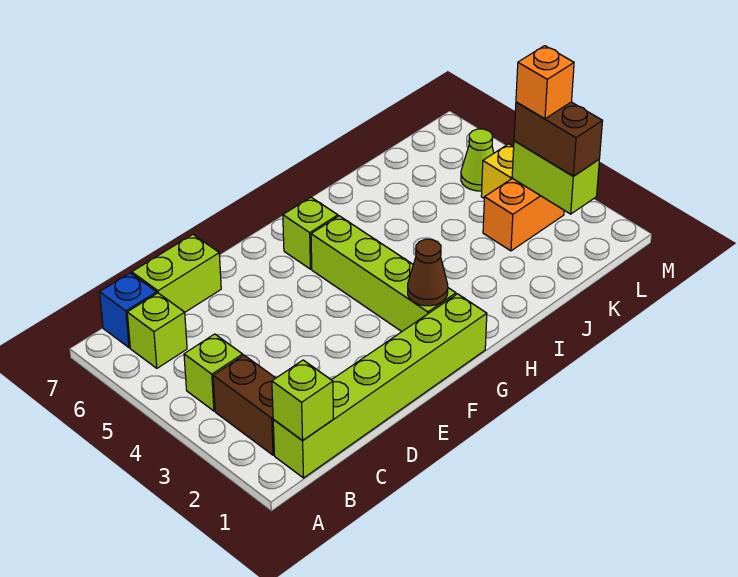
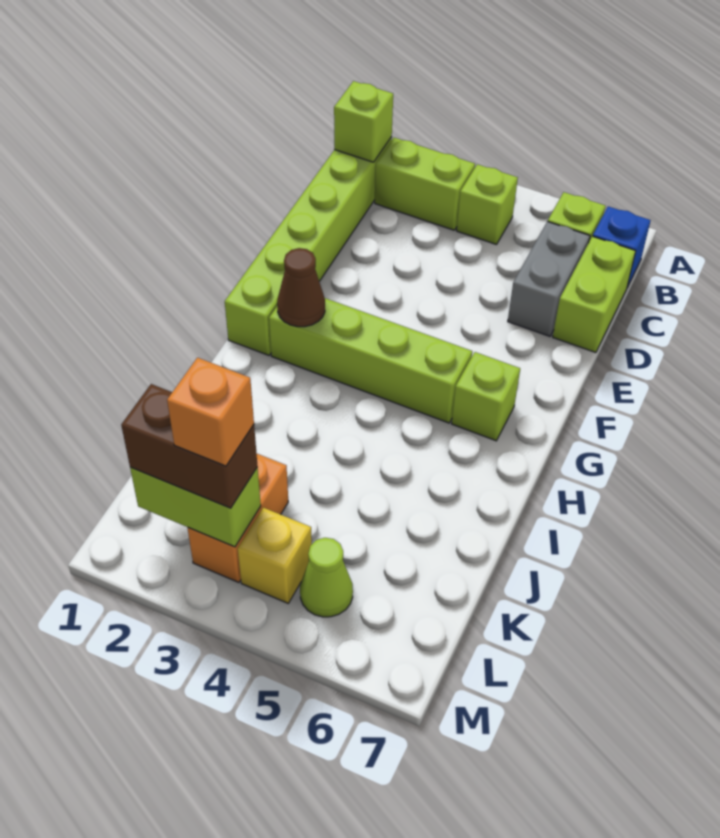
brown 1x2 brick [213,355,275,455] -> lime 1x2 brick [375,138,475,230]
none -> grey 1x2 brick [508,221,590,336]

